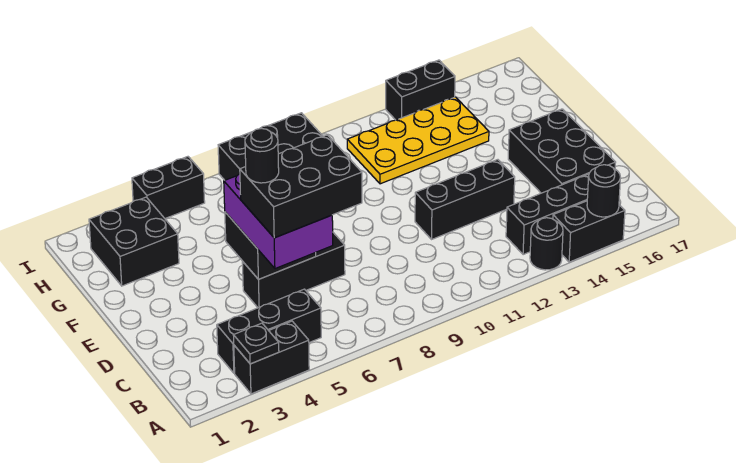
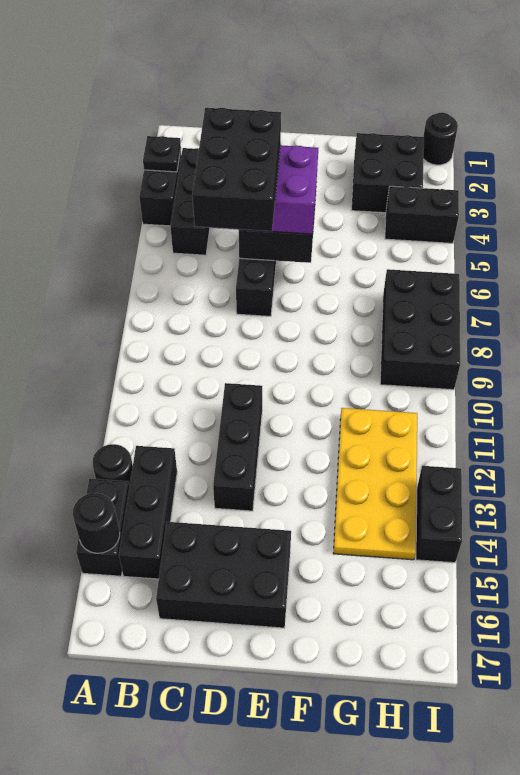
black 1x1 round brick [245,128,279,183] -> black 1x1 round brick moved to [423,112,458,165]
black 1x2 brick [132,157,205,218] -> black 1x2 brick turned to [385,186,459,243]

